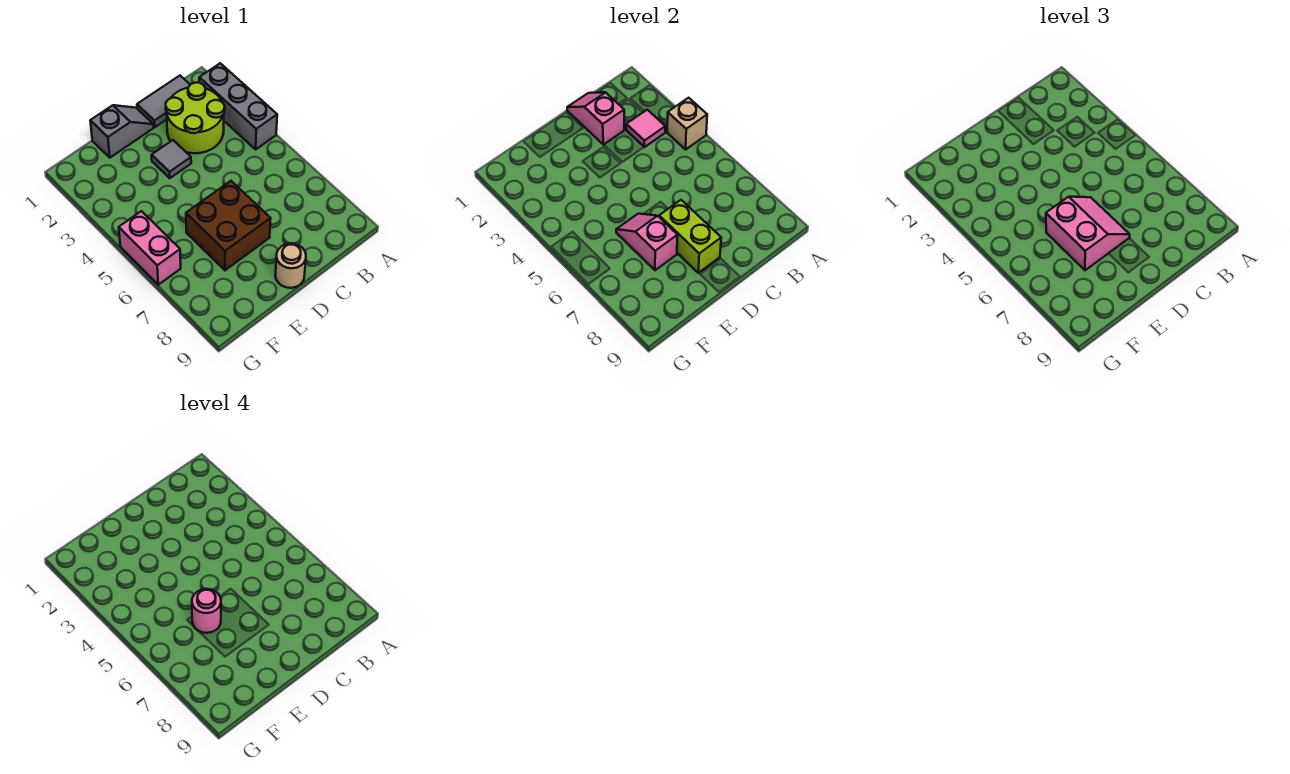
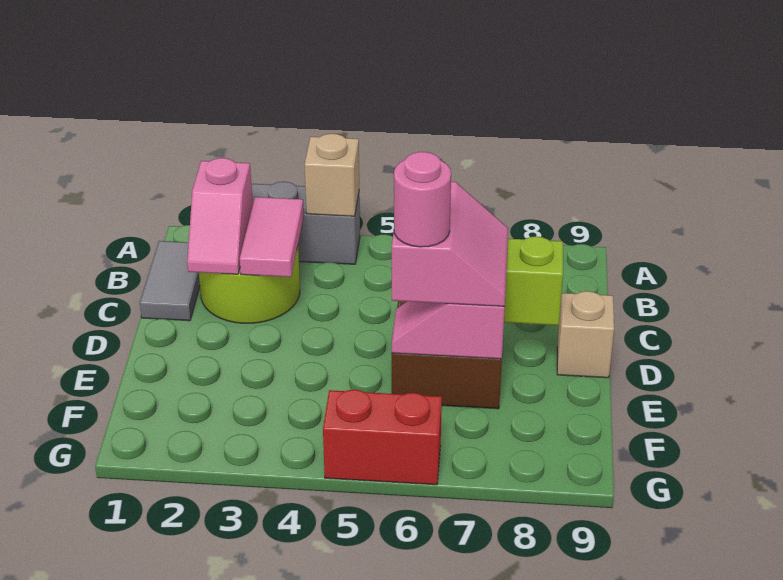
pink 1x1 tile [626,110,665,147] -> pink 1x2 tile [240,197,304,277]
pink 1x2 slope [567,92,625,145] -> pink 1x2 slope turned to [187,158,253,274]
grey 1x2 slope [90,105,154,158] -> none
grey 1x1 tile [152,140,191,178] -> none
pink 2x2 slope [1046,197,1130,270] -> pink 2x2 slope turned to [392,182,508,306]
tan 1x1 round brick [275,243,306,288] -> tan 1x1 brick [557,291,614,378]
pink 1x2 brick [119,211,181,285] -> red 1x2 brick [323,390,442,485]

